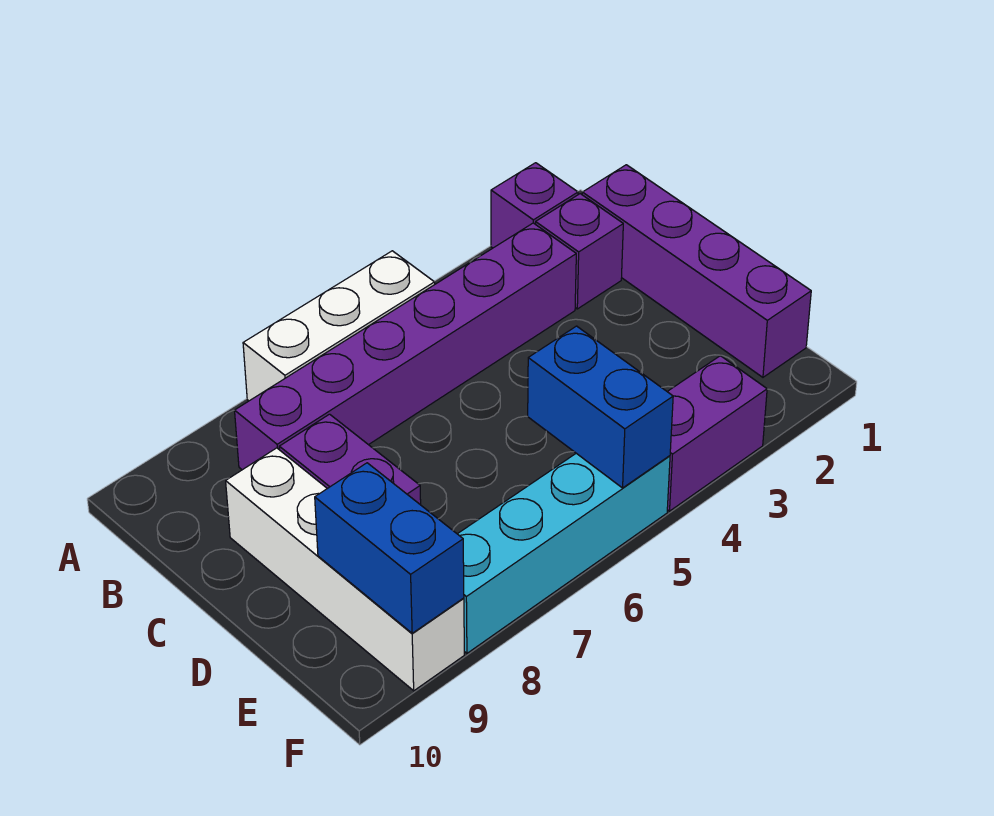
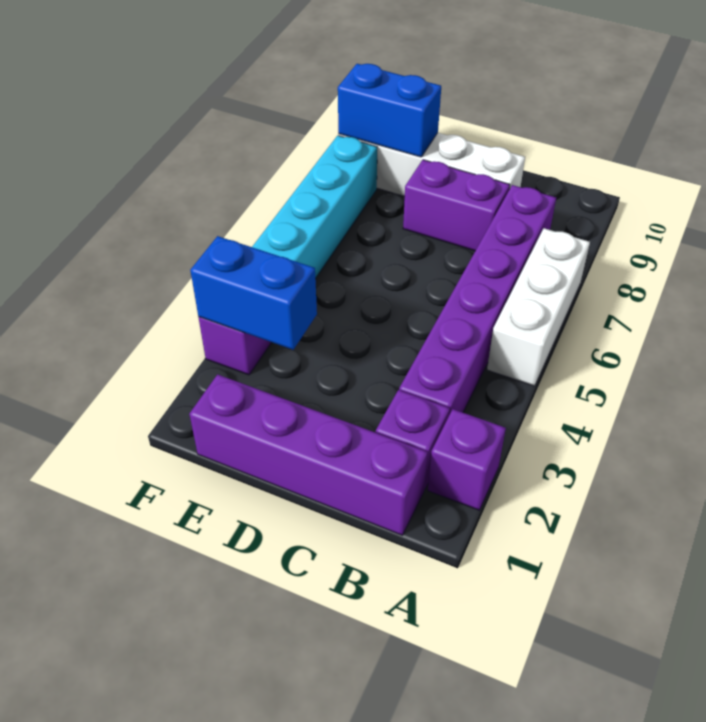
blue 1x2 brick [528,326,673,488] -> blue 1x2 brick moved to [190,236,317,350]

